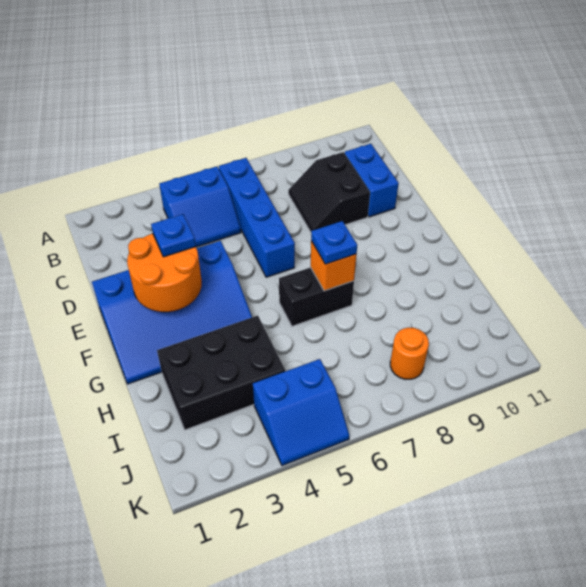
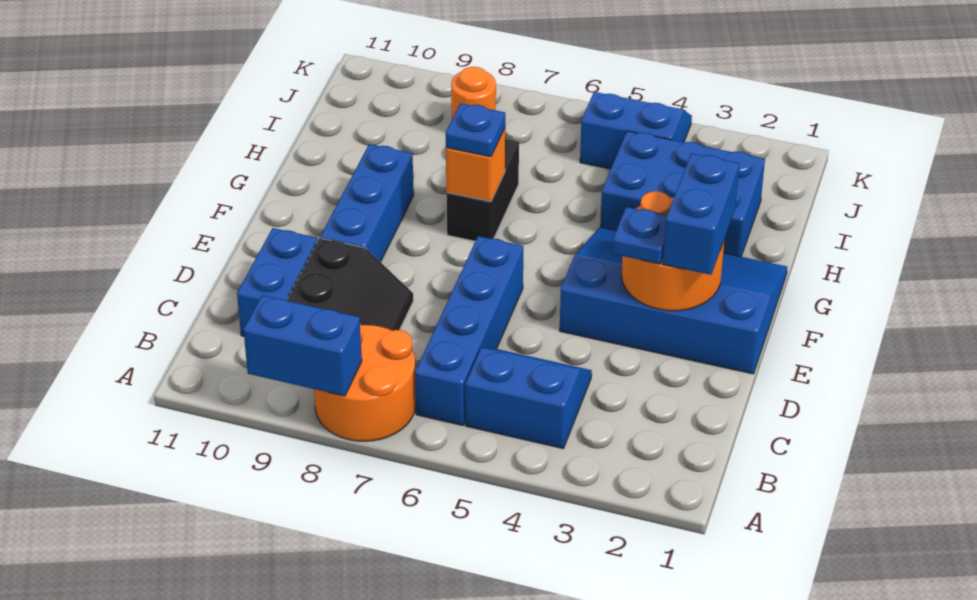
none -> orange 2x2 round brick [314,324,416,441]
none -> blue 1x2 brick [243,295,362,396]
none -> blue 1x2 brick [663,153,739,275]
none -> blue 1x3 brick [320,144,414,262]
black 1x2 brick [279,267,354,326] -> black 1x2 brick turned to [446,139,519,241]
black 2x3 brick [157,316,285,430] -> blue 2x3 brick [600,131,765,257]

